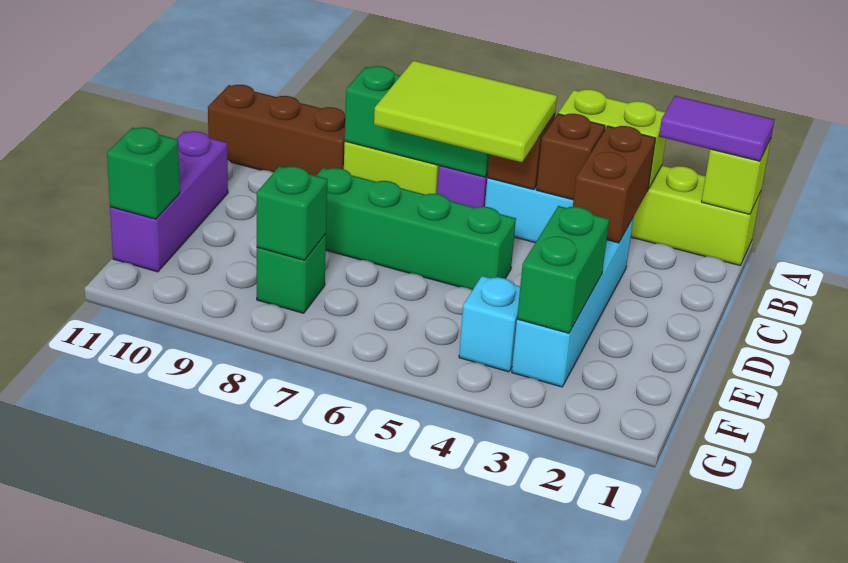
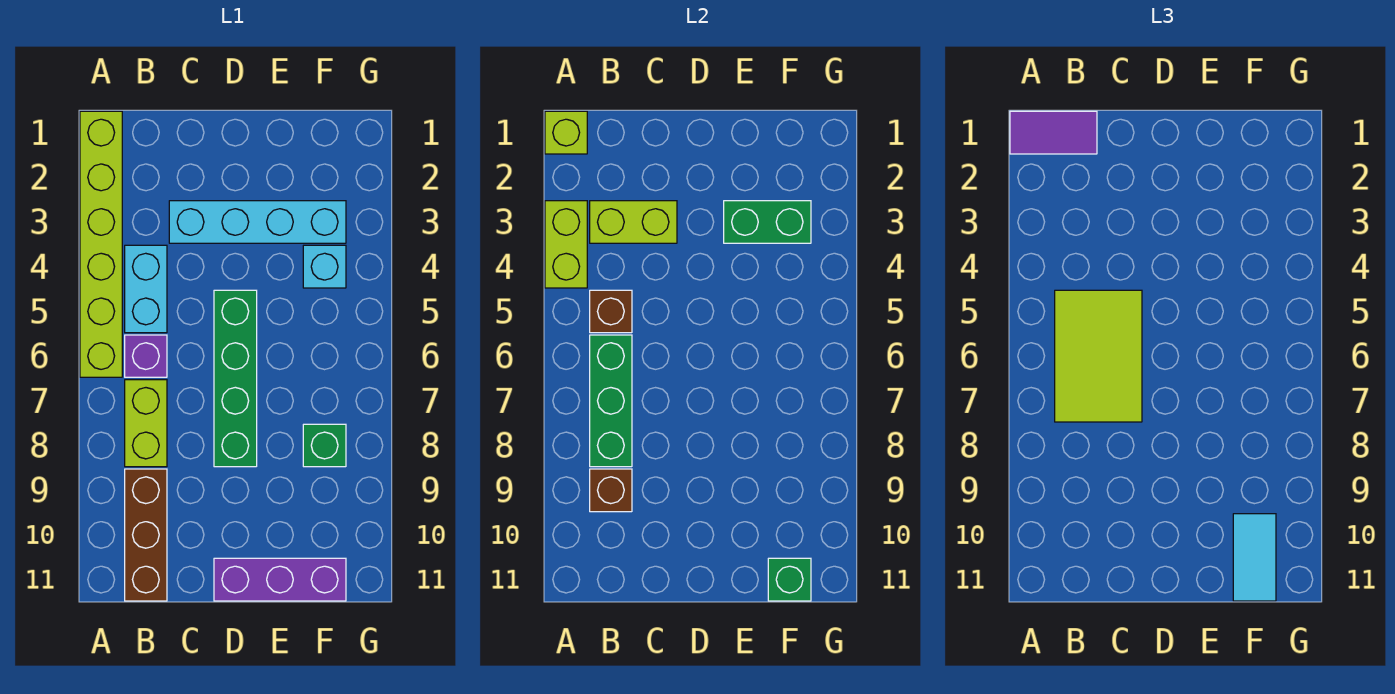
purple 1x2 tile [659,96,774,161] -> purple 1x2 tile turned to [1010,111,1097,154]
brown 1x2 brick [573,126,656,243] -> lime 1x2 brick [590,201,677,243]
brown 1x1 brick [536,114,605,200] -> brown 1x1 brick moved to [590,469,632,512]
green 1x1 brick [257,166,327,260] -> none
none -> cyan 1x2 tile [1233,514,1276,601]

